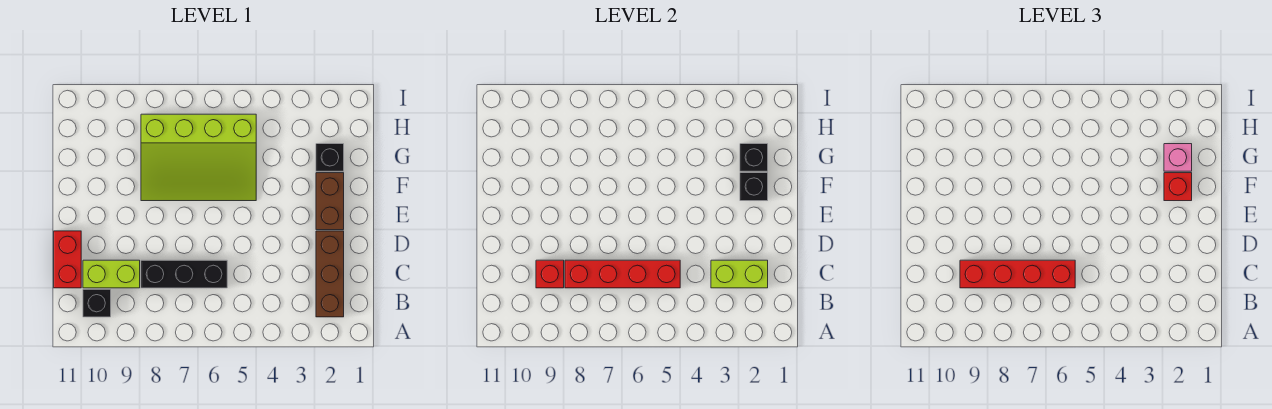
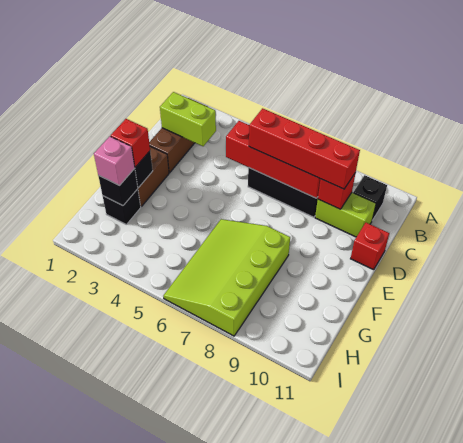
red 1x2 brick [54,231,81,288] -> red 1x1 brick [351,223,389,270]
lime 3x4 slope [141,114,256,201] -> lime 3x4 slope turned to [163,219,290,336]

